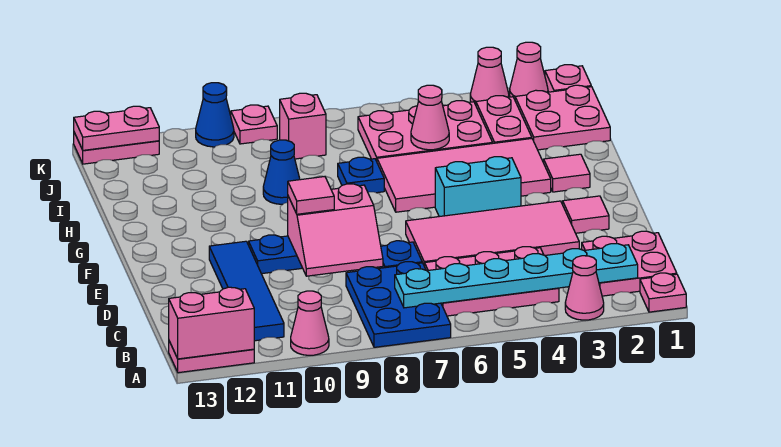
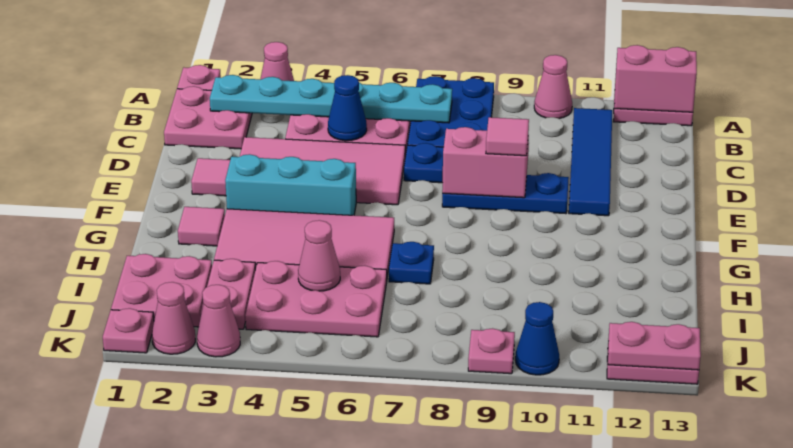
cyan 1x2 brick [435,157,521,217] -> cyan 1x3 brick [225,154,356,215]
blue 1x1 cone [263,140,300,204] -> blue 1x1 cone moved to [328,75,367,141]
pink 1x1 brick [280,93,326,159] -> none

